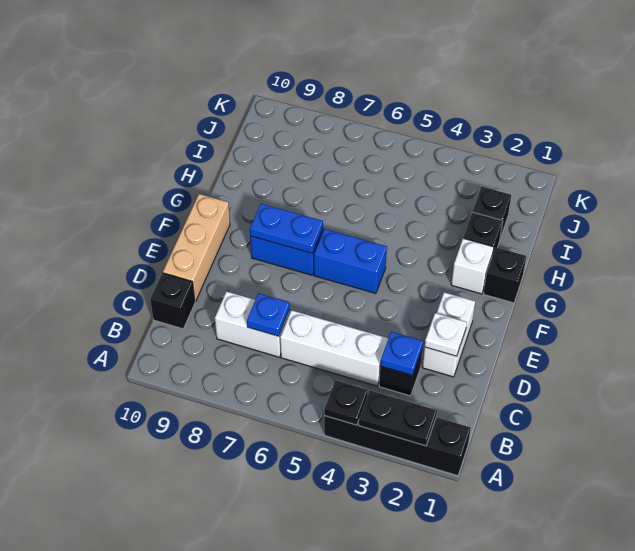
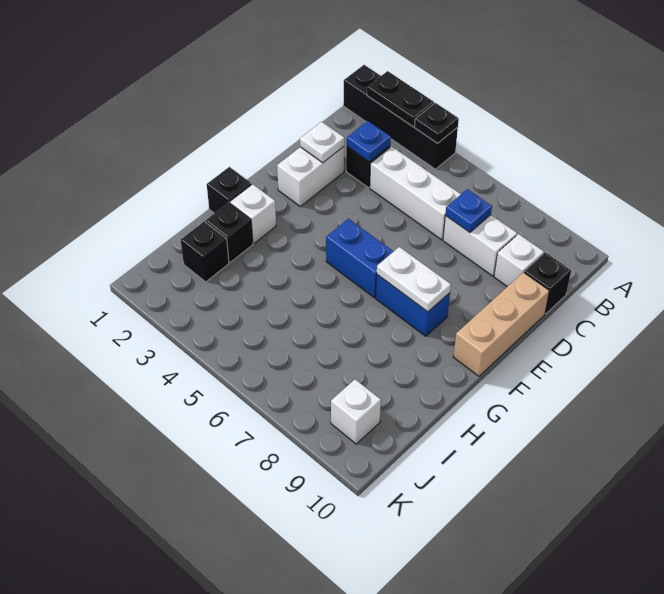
none -> white 1x1 brick [494,234,544,287]
blue 1x2 plate [250,204,323,253] -> white 1x2 plate [377,247,451,312]
none -> white 1x1 brick [331,379,381,444]

